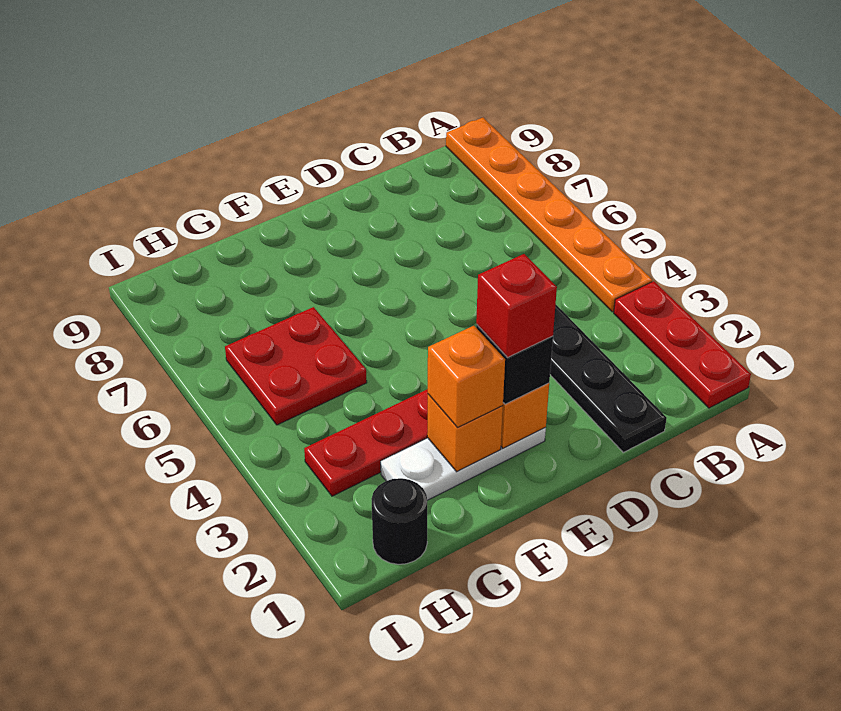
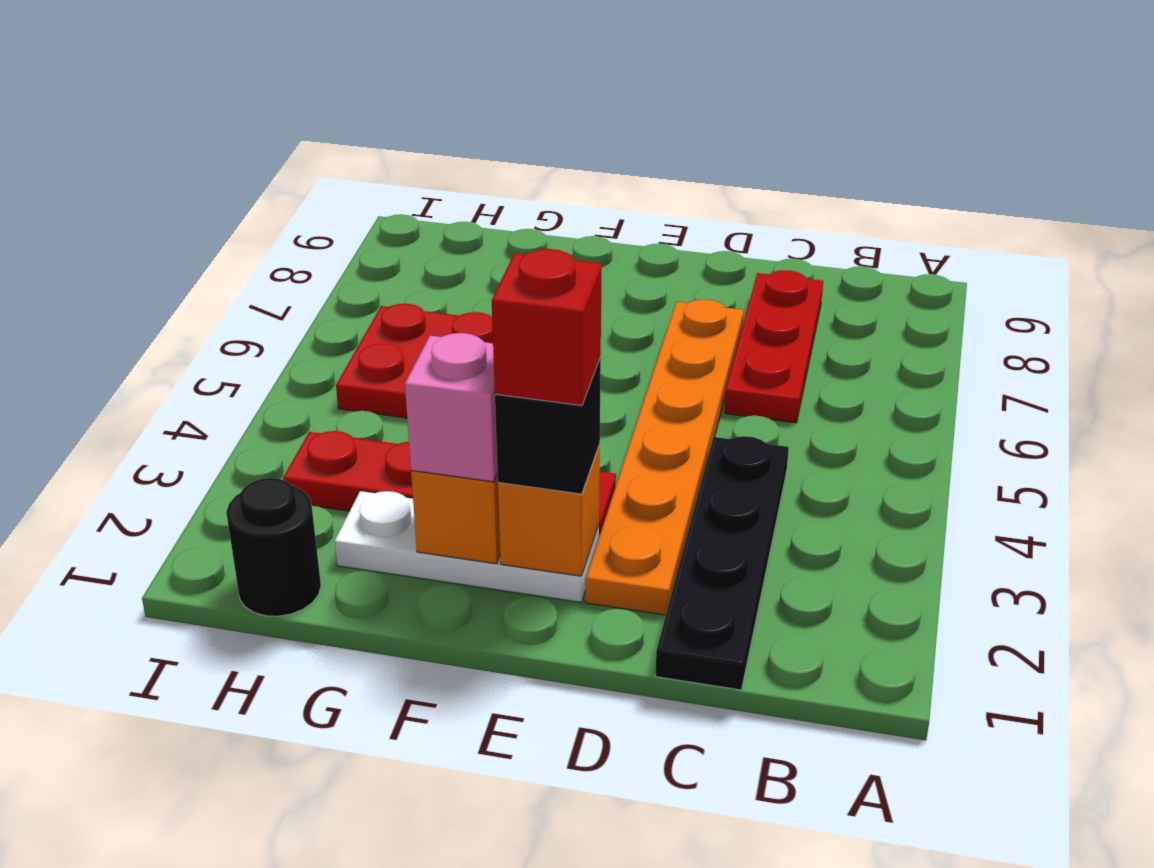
red 1x3 plate [614,281,751,408] -> red 1x3 plate moved to [725,270,823,423]
orange 1x6 plate [446,118,652,312] -> orange 1x6 plate moved to [586,299,744,615]
orange 1x1 brick [428,326,505,428] -> pink 1x1 brick [405,333,497,482]

